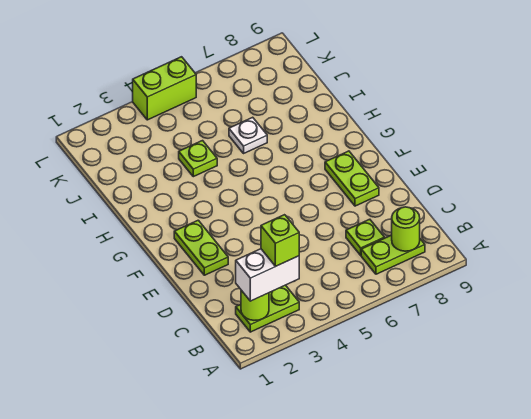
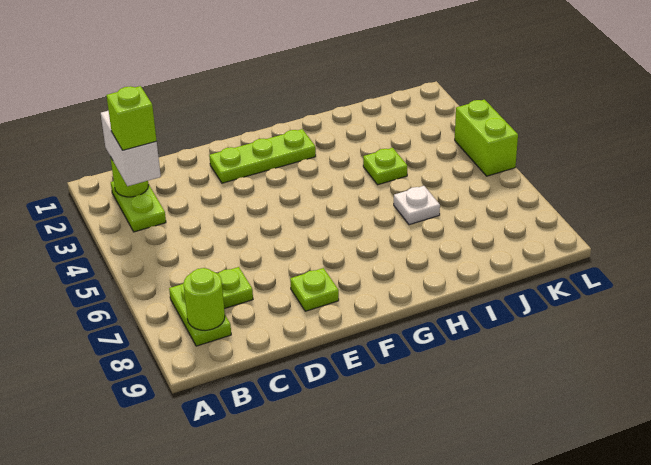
lime 1x2 plate [174,220,228,275] -> lime 1x3 plate [209,129,316,183]
lime 1x2 plate [325,151,379,206] -> lime 1x1 plate [290,268,339,311]

